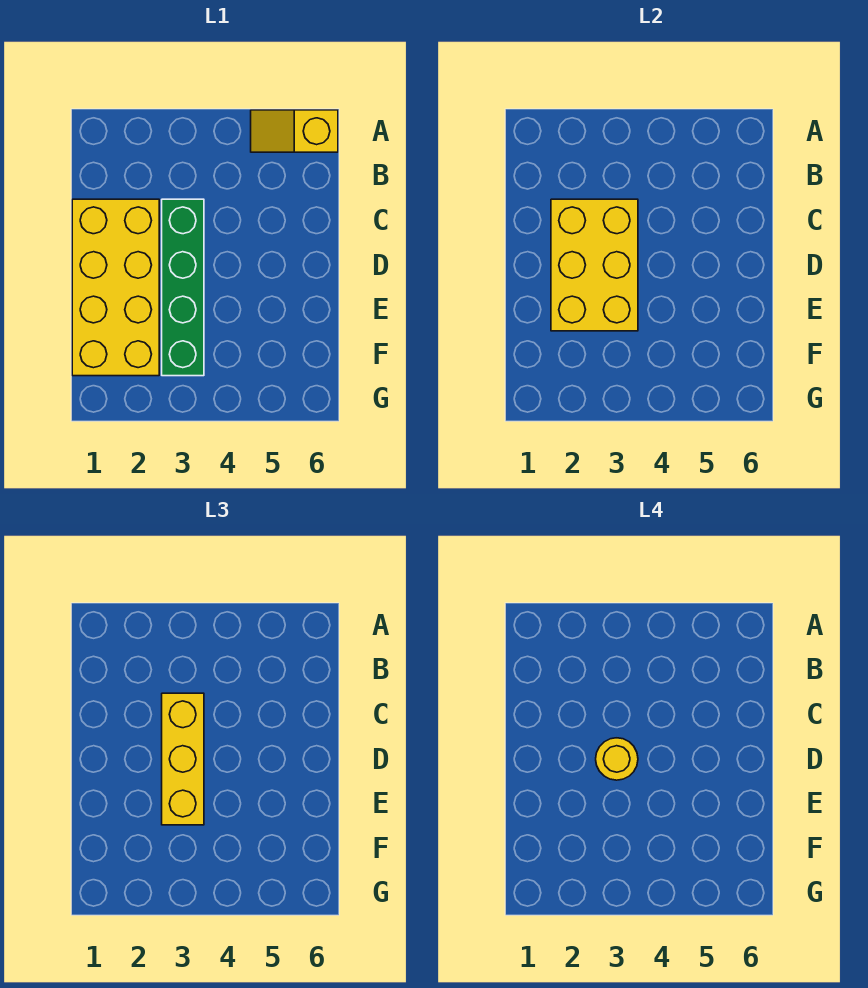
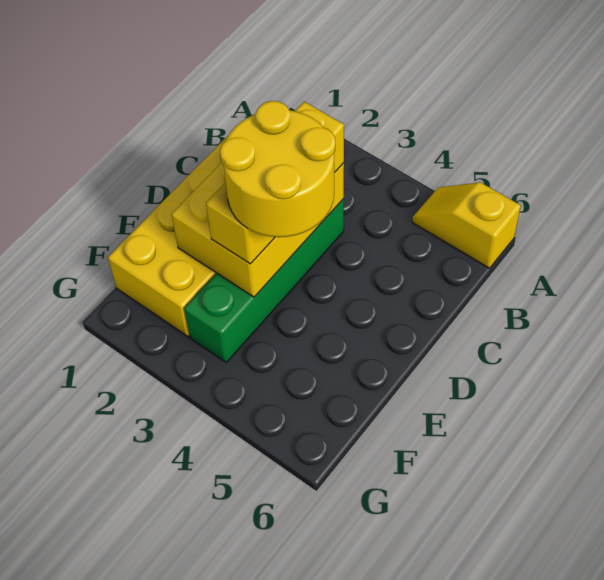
yellow 1x1 round brick [596,738,638,780] -> yellow 2x2 round brick [220,101,335,237]

